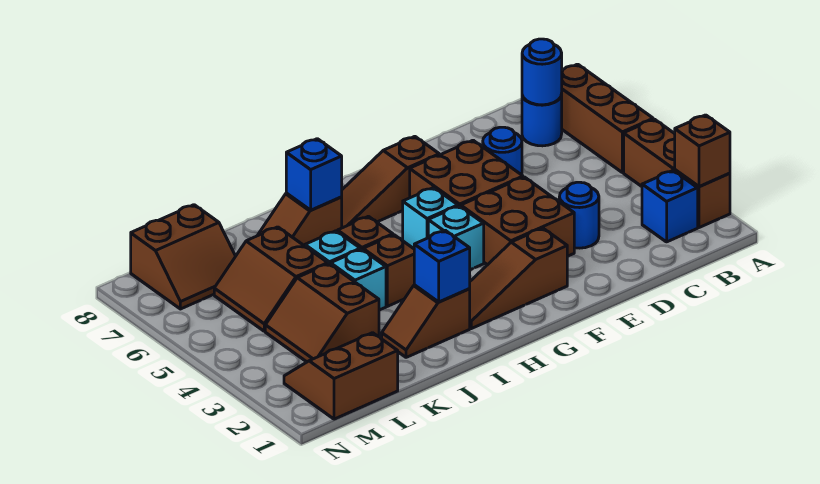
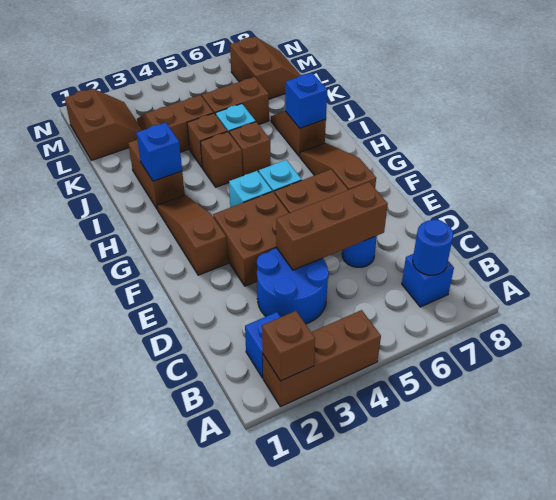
brown 1x3 brick [561,64,653,172] -> brown 1x3 brick moved to [276,182,388,270]
blue 1x1 round brick [522,94,562,146] -> blue 1x1 brick [402,254,454,307]
blue 1x1 round brick [559,182,599,248] -> blue 2x2 round brick [257,248,329,324]
brown 1x2 slope [382,285,470,357] -> brown 1x2 brick [128,140,185,209]
cyan 1x1 brick [331,249,386,310] -> brown 1x1 brick [187,113,227,168]
brown 2x2 slope [131,205,236,309] -> brown 2x2 slope turned to [230,37,300,99]

